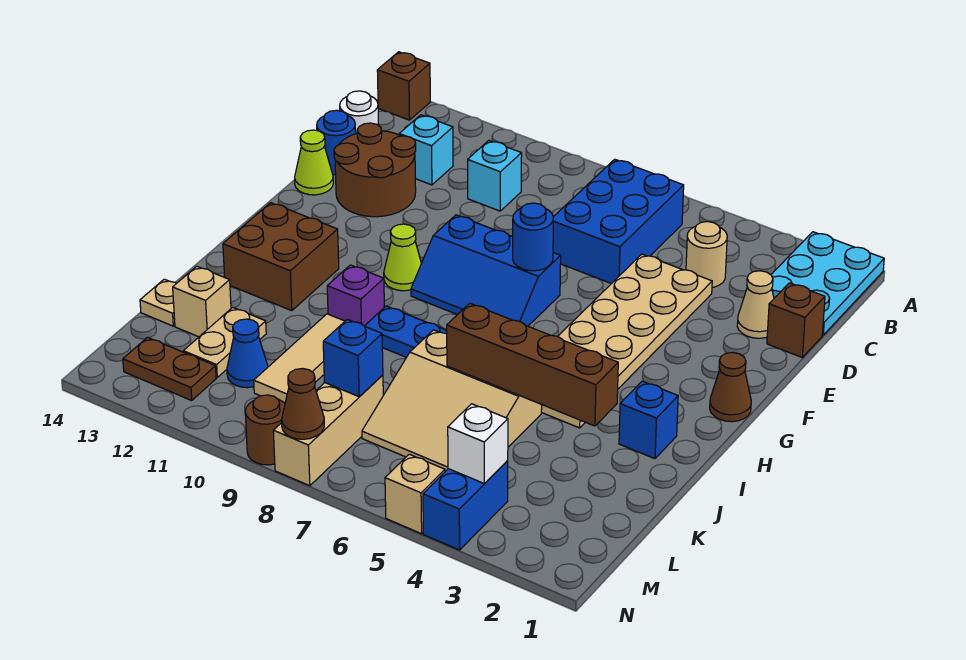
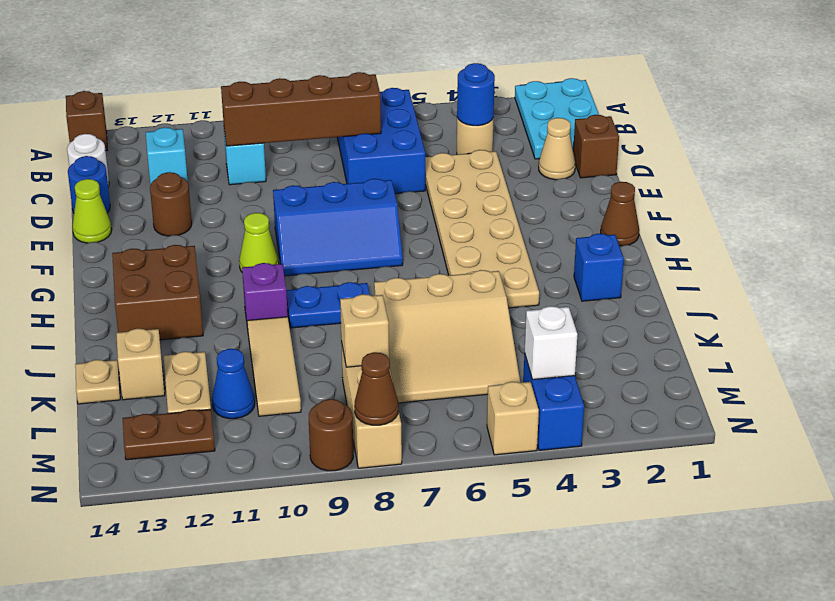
brown 2x2 round brick [334,123,416,217] -> brown 1x1 round brick [150,172,192,236]
blue 1x1 round brick [513,203,553,271] -> blue 1x1 round brick moved to [457,63,495,126]
brown 1x4 brick [447,303,618,426] -> brown 1x4 brick moved to [221,72,381,146]
blue 1x1 brick [323,319,383,397] -> tan 1x1 brick [340,294,389,367]

